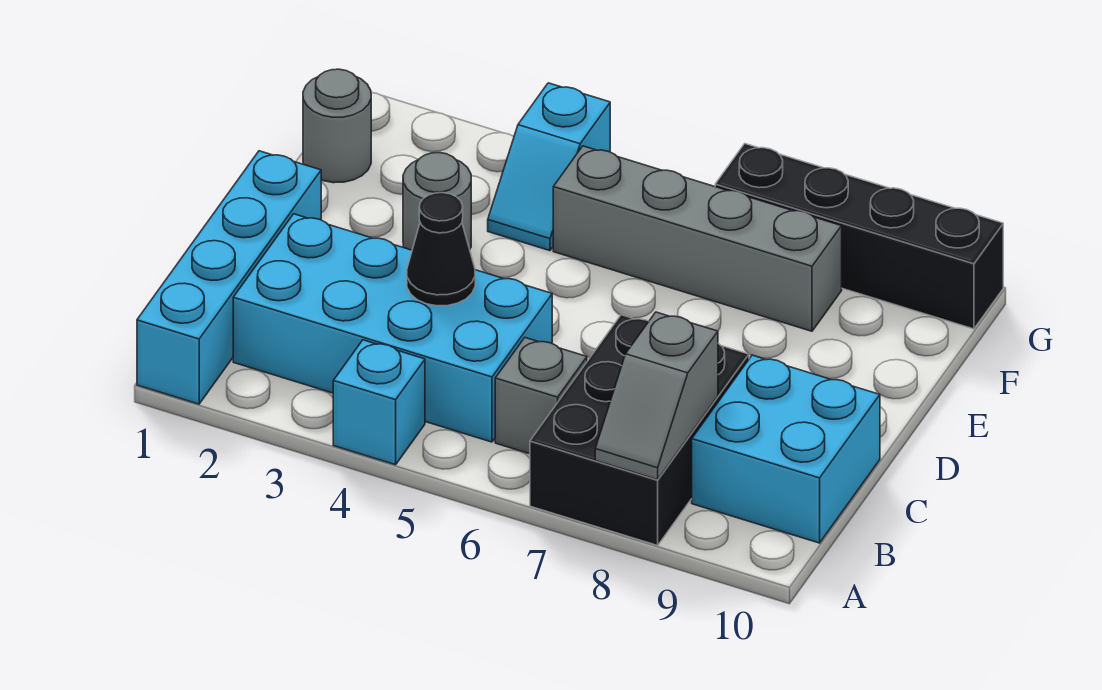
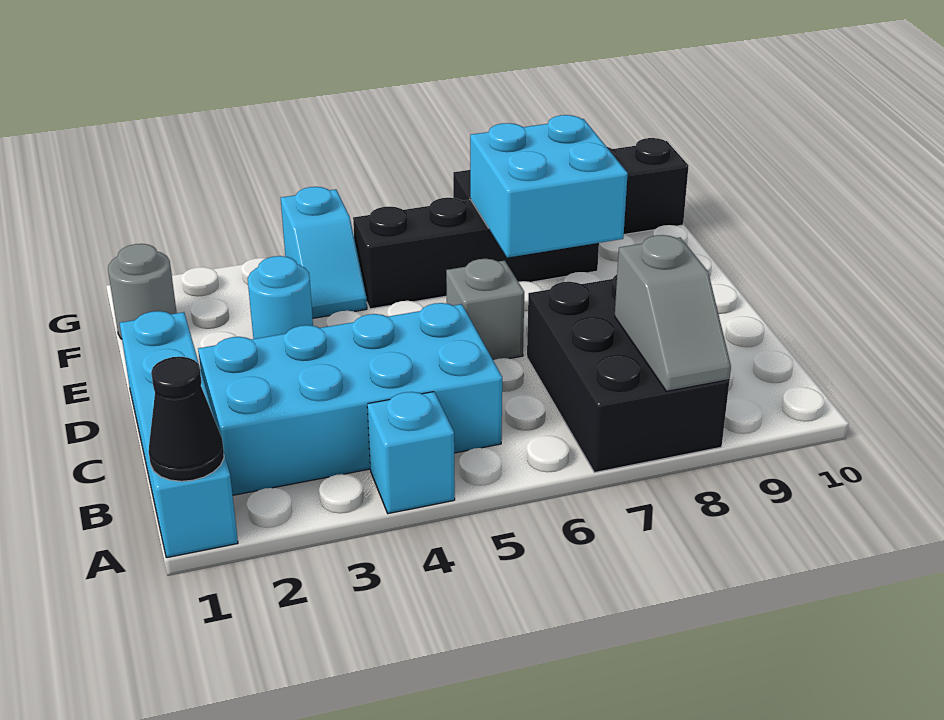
grey 1x1 brick [495,338,587,454] -> grey 1x1 brick moved to [446,259,524,360]
cyan 2x2 brick [692,355,880,543] -> cyan 2x2 brick moved to [470,115,628,258]
black 1x1 cone [407,193,475,306] -> black 1x1 cone moved to [149,357,224,481]
grey 1x1 round brick [403,153,471,250] -> cyan 1x1 round brick [248,256,313,339]
grey 1x4 brick [553,146,842,331] -> black 1x4 brick [353,198,599,309]

